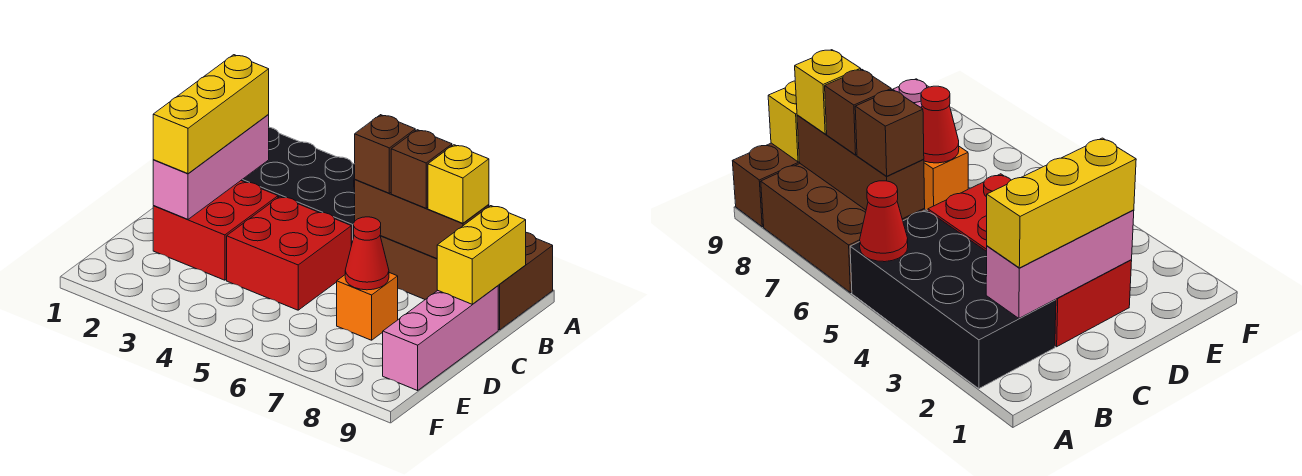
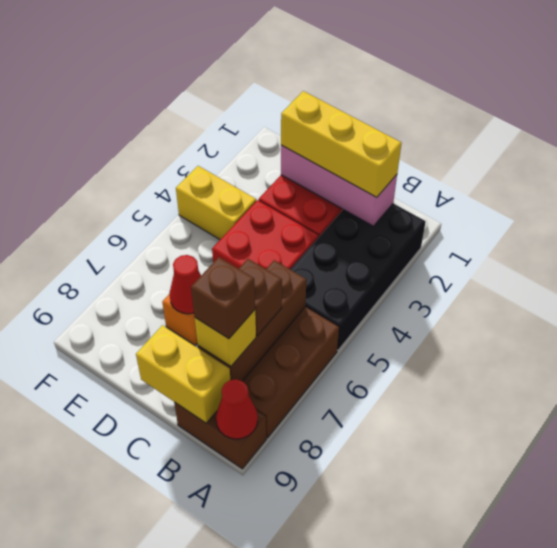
red 1x1 cone [860,181,908,262] -> red 1x1 cone moved to [216,379,258,439]
brown 1x1 brick [355,115,415,193] -> brown 1x1 brick moved to [191,257,255,339]
pink 1x3 brick [383,286,498,390] -> none
none -> yellow 1x2 brick [176,166,256,239]

